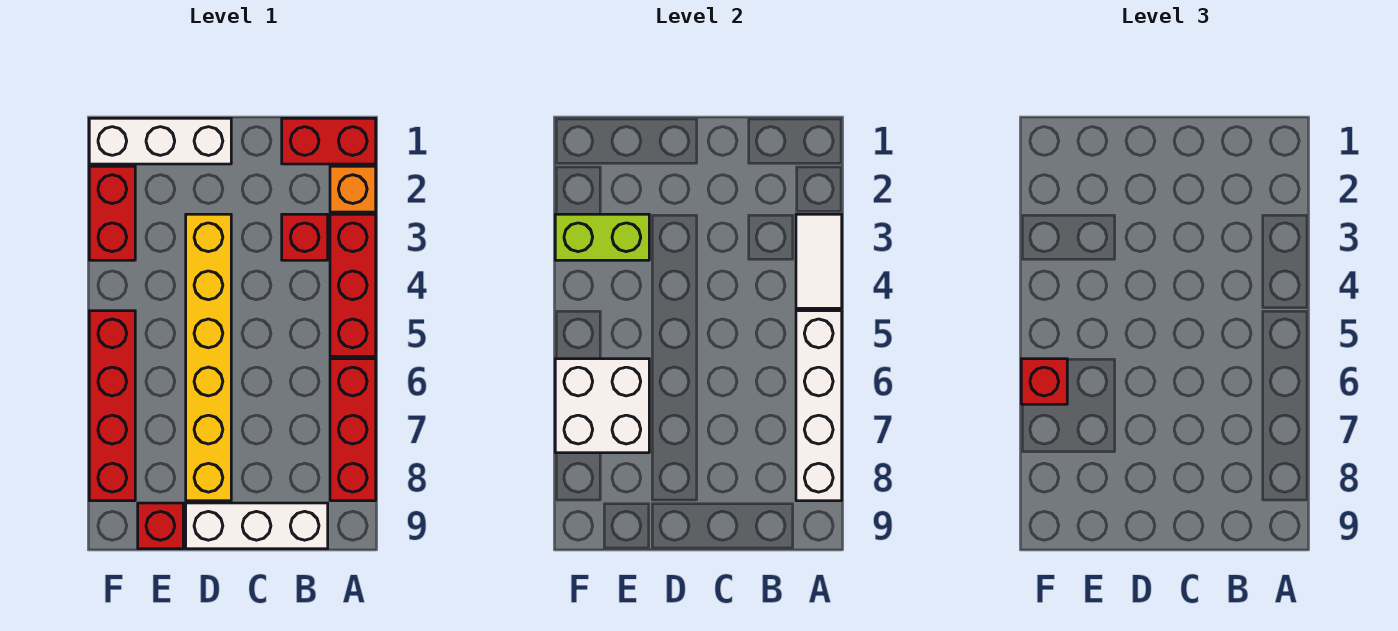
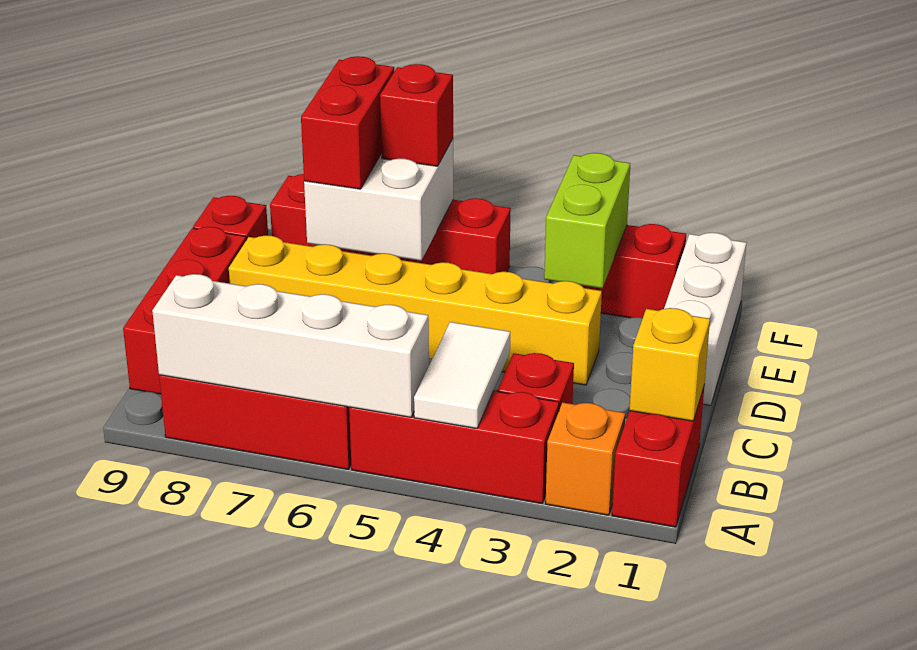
white 1x2 tile [796,214,842,308] -> white 1x2 tile turned to [414,322,510,429]
none -> yellow 1x1 brick [629,308,710,421]
white 1x3 brick [186,503,328,549] -> red 1x3 brick [123,227,246,394]
none -> red 1x2 brick [301,56,394,189]

